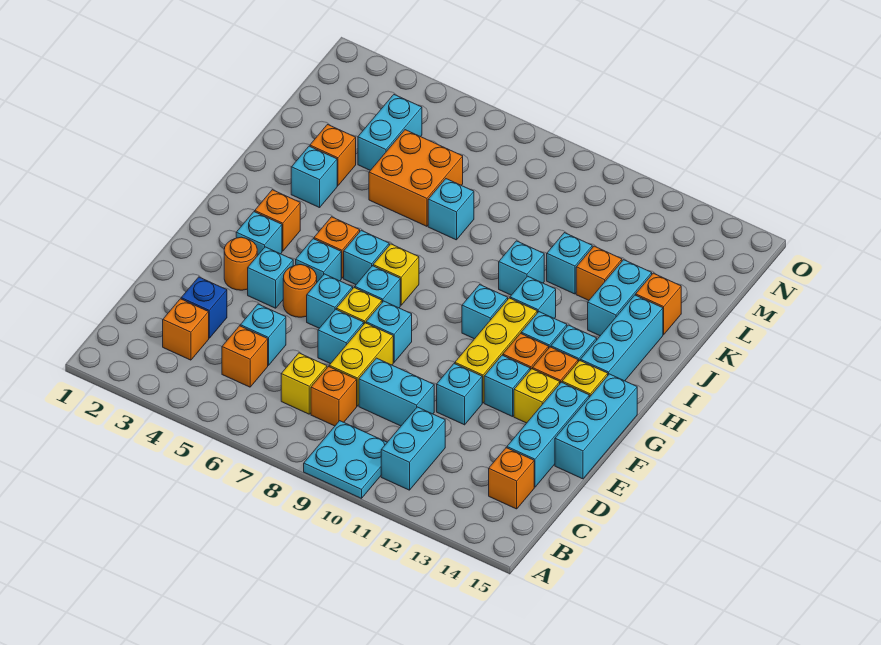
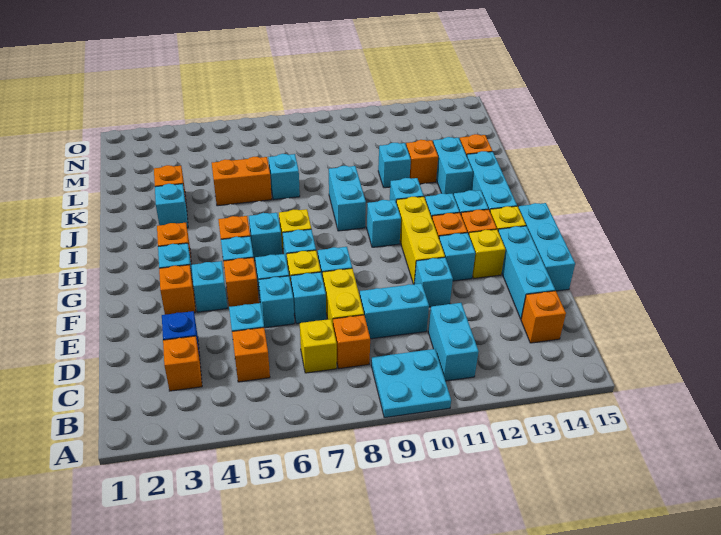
orange 1x1 round brick [224,237,257,290] -> orange 1x1 brick [159,265,196,315]
orange 1x1 round brick [283,265,317,317] -> orange 1x1 brick [223,257,259,307]
cyan 1x1 brick [499,241,544,295] -> cyan 1x1 brick moved to [259,276,294,328]
orange 2x2 brick [369,130,463,226] -> orange 1x2 brick [212,157,272,206]
cyan 1x2 brick [358,95,422,170] -> cyan 1x2 brick moved to [329,166,366,231]

